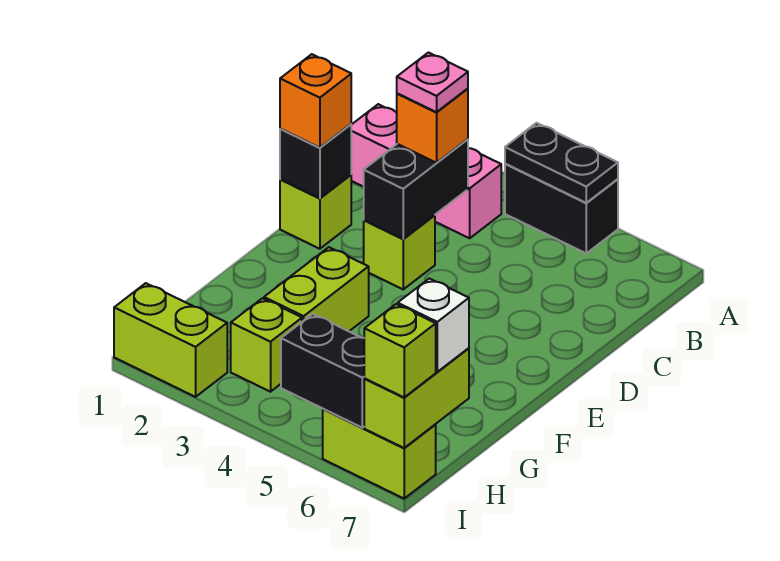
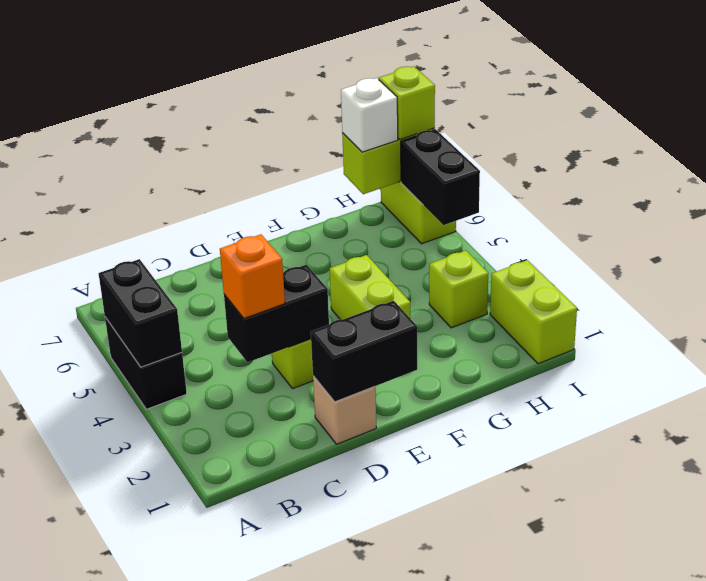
black 1x2 plate [505,123,618,203] -> black 1x2 brick [99,259,182,367]
pink 1x3 brick [351,104,501,238] -> none
pink 1x1 plate [397,53,468,112] -> none
lime 1x1 brick [280,175,351,249] -> tan 1x1 brick [313,376,376,444]
black 1x1 brick [280,124,351,198] -> black 1x2 brick [311,301,417,402]
orange 1x1 brick [280,54,351,148] -> none
lime 1x2 brick [264,247,369,331] -> lime 1x2 brick turned to [330,255,411,320]

